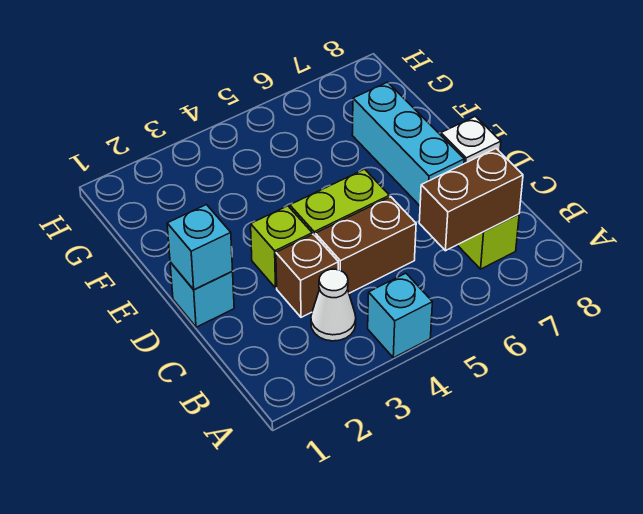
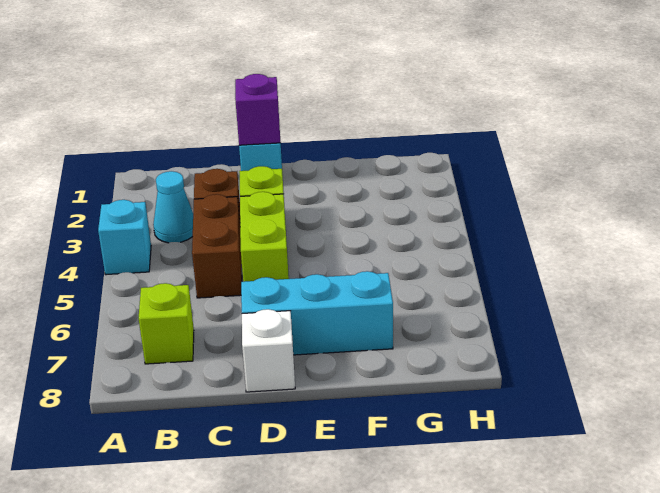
white 1x1 cone [311,269,356,341] -> cyan 1x1 cone [153,171,193,243]
brown 1x2 brick [419,149,523,251] -> none
cyan 1x1 brick [167,205,233,290] -> purple 1x1 brick [235,74,281,145]

